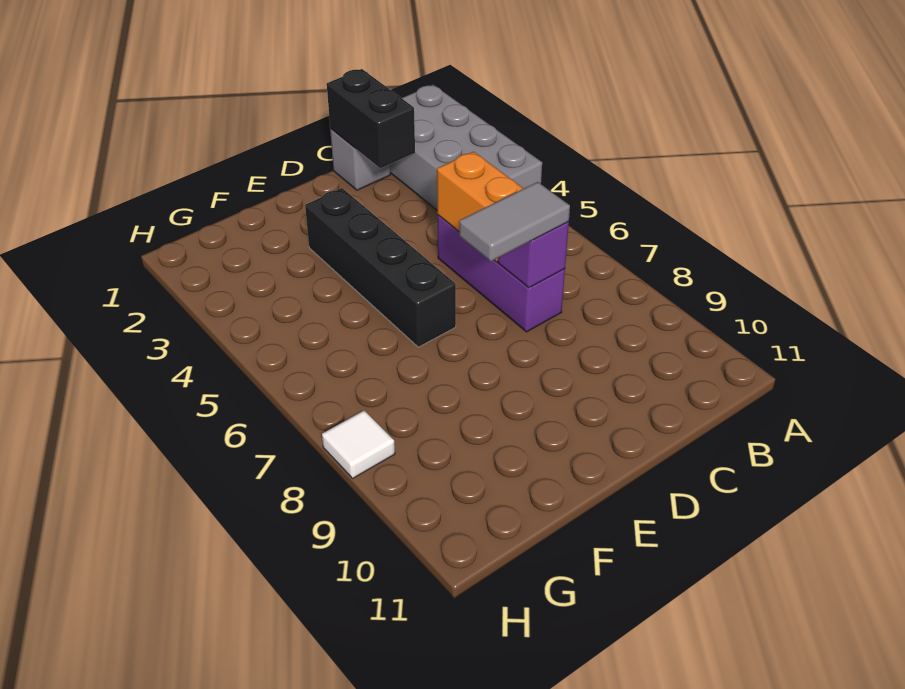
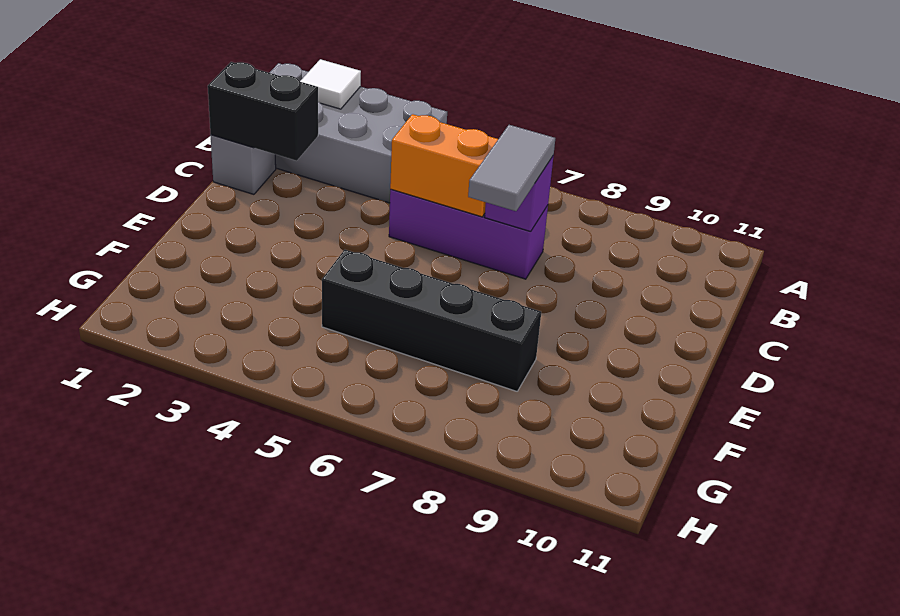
black 1x4 brick [305,188,456,347] -> black 1x4 brick moved to [322,250,541,391]
white 1x1 tile [322,411,395,478] -> white 1x1 tile moved to [300,59,361,109]

